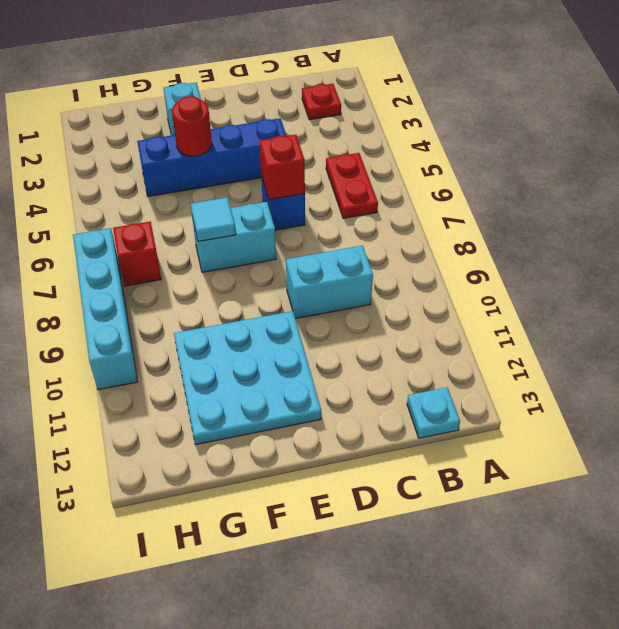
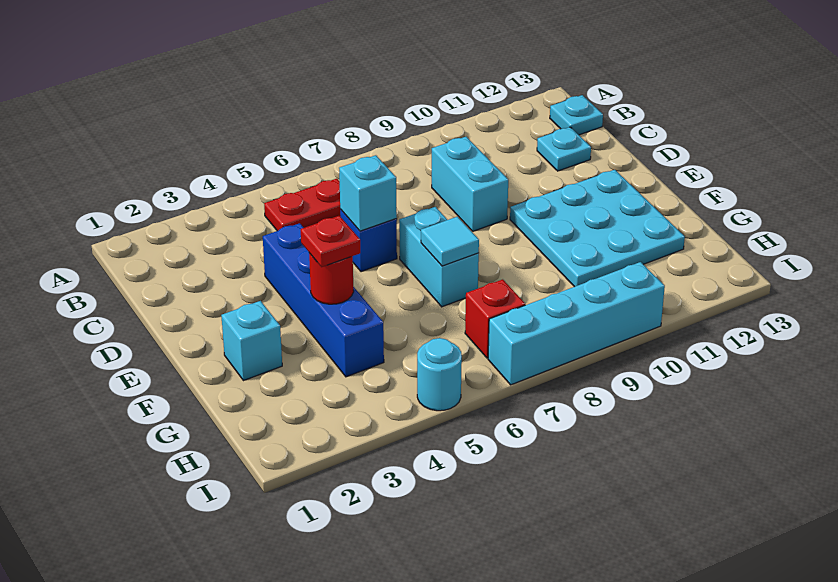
red 1x1 plate [302,84,341,120] -> red 1x1 plate moved to [301,216,360,267]
none -> cyan 1x1 plate [537,127,591,171]
red 1x1 brick [260,135,305,200] -> cyan 1x1 brick [339,155,397,231]
none -> cyan 1x1 round brick [417,338,462,411]

